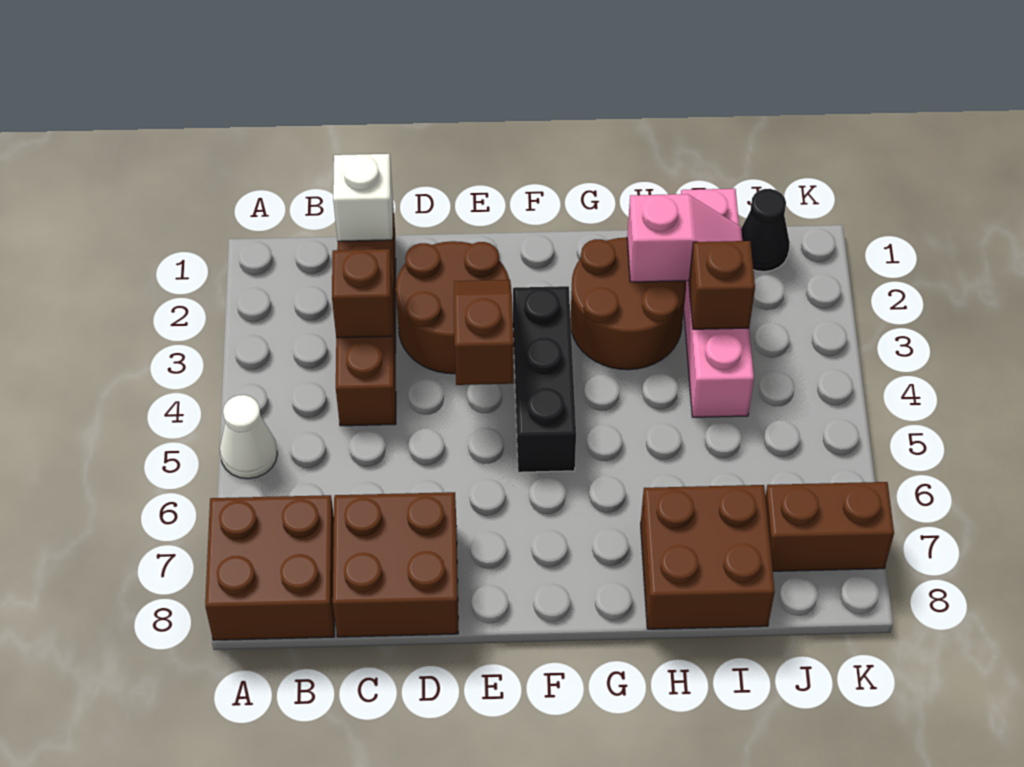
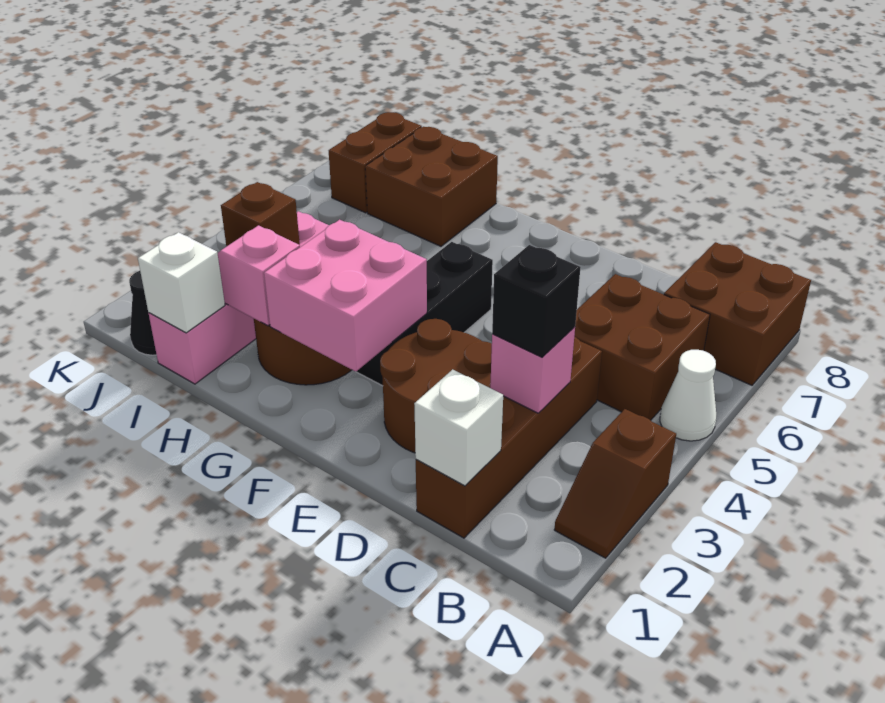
brown 1x1 brick [332,249,393,338] -> pink 1x1 brick [490,327,575,413]
none -> black 1x1 brick [492,245,581,357]
brown 2x2 brick [333,492,458,637] -> brown 2x2 brick moved to [574,274,710,420]
brown 1x2 slope [454,280,514,385] -> brown 1x2 slope moved to [554,409,676,558]
none -> pink 2x2 brick [264,220,427,372]
none -> white 1x1 brick [138,232,225,333]
brown 1x2 brick [765,482,894,571] -> brown 1x2 brick turned to [329,112,422,213]

